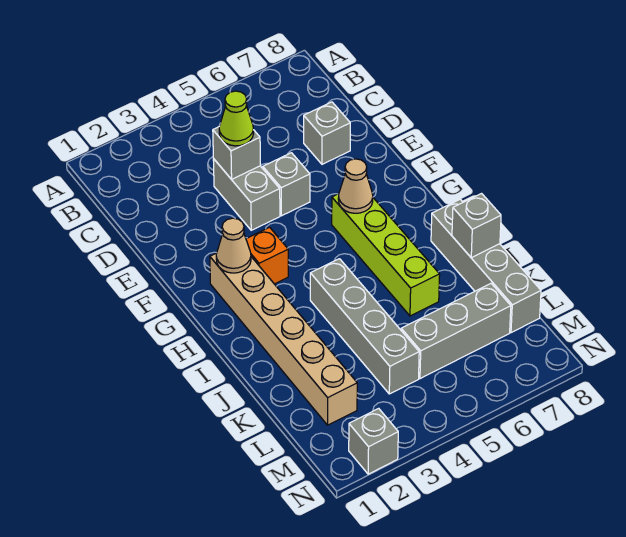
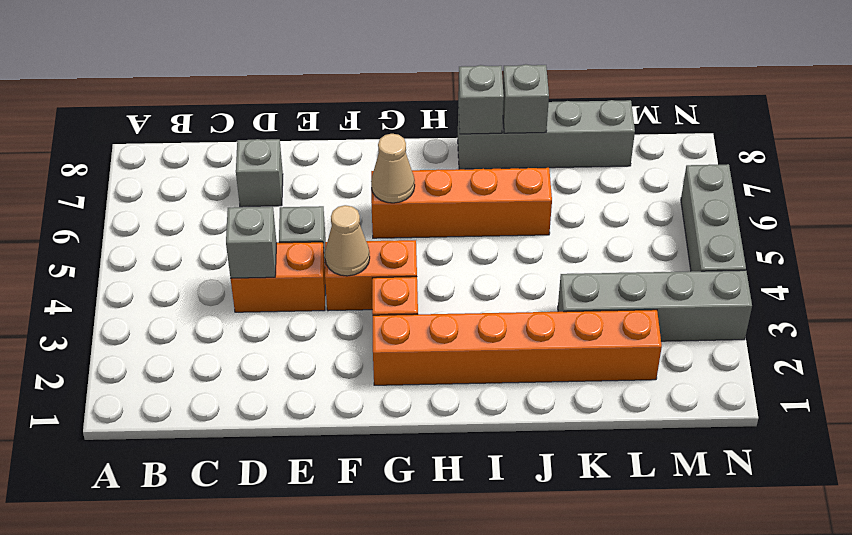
grey 1x2 brick [213,159,280,230] -> orange 1x2 brick [231,242,325,312]
lime 1x1 cone [219,91,254,146] -> none
none -> orange 1x2 brick [325,240,417,311]
tan 1x6 brick [210,253,357,425] -> orange 1x6 brick [373,310,662,385]
tan 1x1 cone [216,218,251,273] -> tan 1x1 cone moved to [325,205,370,276]
lime 1x4 brick [332,194,440,316] -> orange 1x4 brick [371,168,552,238]
grey 1x4 brick [310,259,419,394] -> grey 1x4 brick moved to [558,270,752,341]
grey 1x3 brick [401,284,511,379] -> grey 1x3 brick moved to [681,164,746,271]
grey 1x1 brick [349,408,398,474] -> grey 1x1 brick moved to [458,65,504,134]

